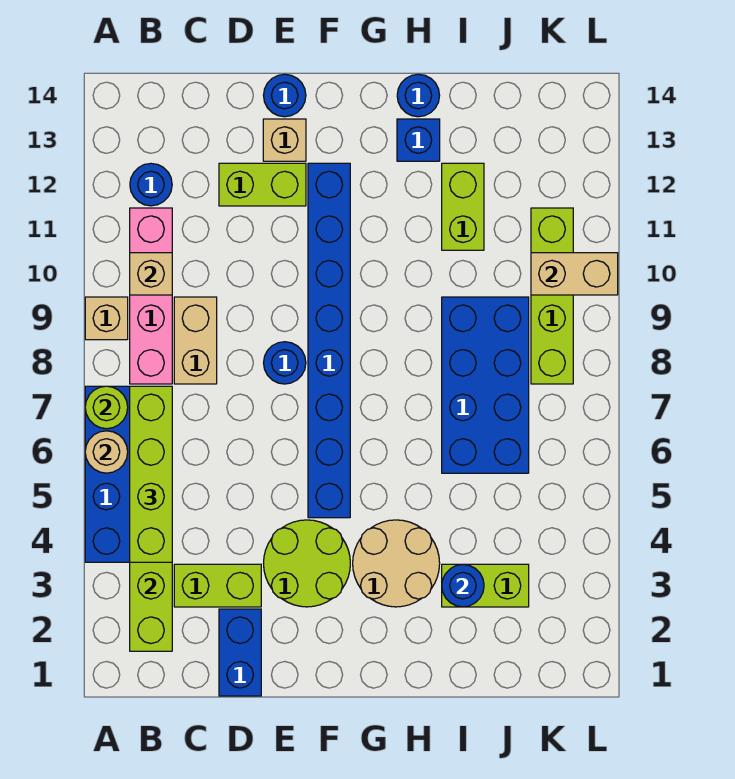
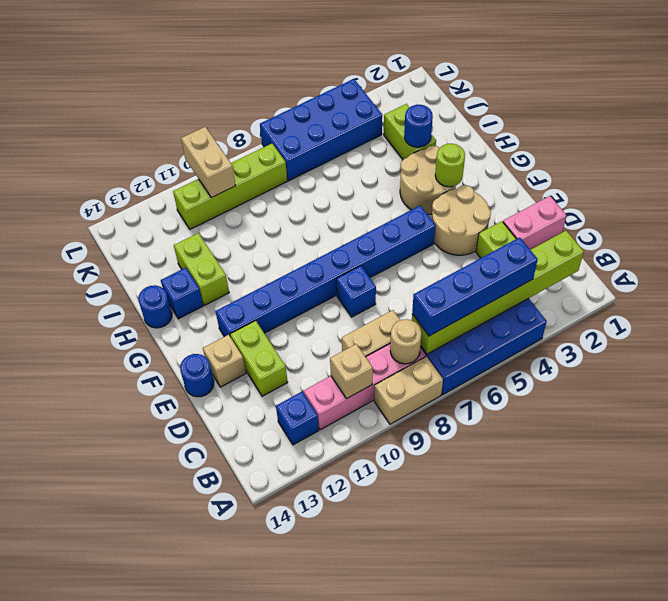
tan 1x1 round brick [85,431,128,473] -> tan 1x1 round brick moved to [390,319,422,364]
lime 1x1 round brick [85,386,128,429] -> lime 1x1 round brick moved to [435,144,465,187]
tan 1x1 brick [85,297,128,340] -> tan 1x2 brick [374,357,443,424]
lime 1x4 brick [130,386,172,562] -> blue 1x4 brick [412,237,538,336]
blue 1x1 round brick [130,164,172,206] -> blue 1x1 brick [276,392,319,445]
blue 1x2 brick [219,609,261,696] -> pink 1x2 brick [503,196,567,250]
lime 2x2 round brick [264,520,350,607] -> tan 2x2 round brick [432,185,491,255]
blue 1x1 round brick [264,342,306,384] -> blue 1x1 brick [336,266,376,317]
blue 2x4 brick [442,297,529,473] -> blue 2x4 brick moved to [260,79,382,181]
lime 1x2 brick [442,163,484,250] -> lime 1x2 brick turned to [174,233,229,305]

